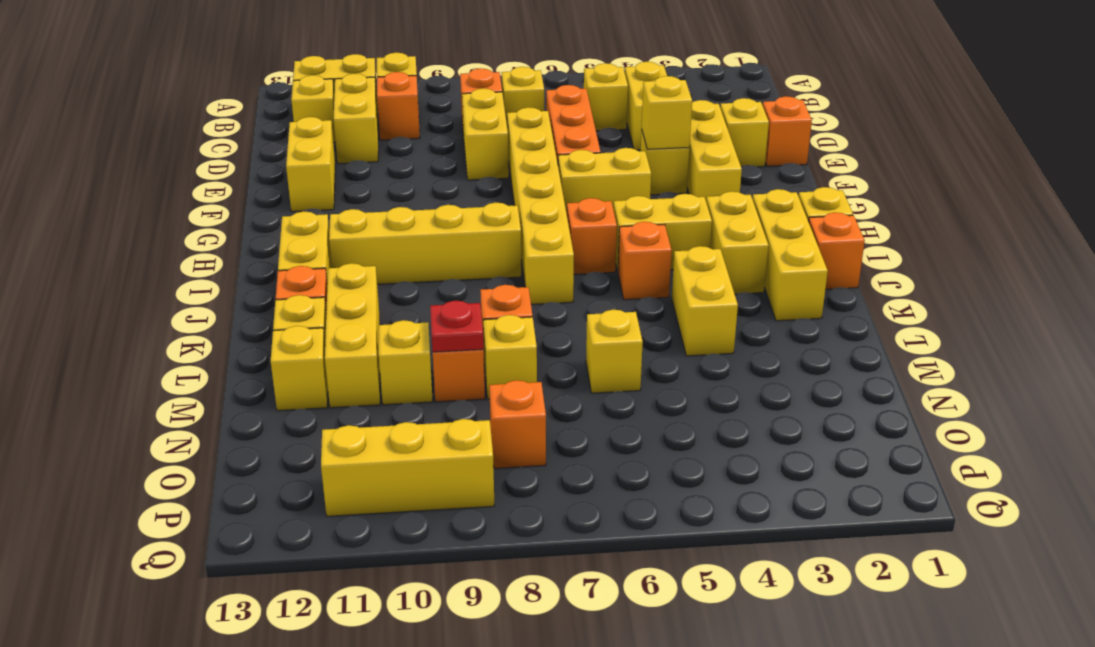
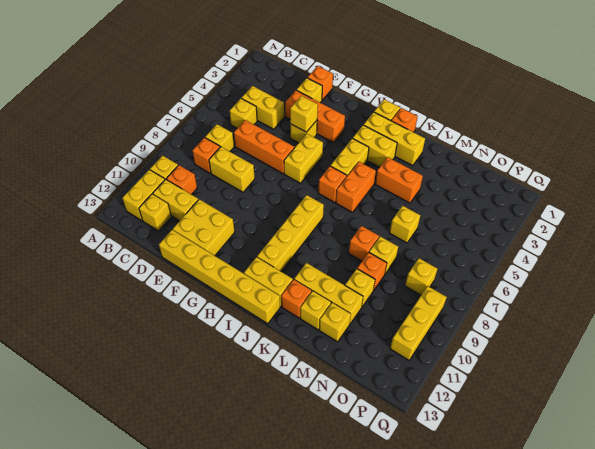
yellow 1x3 brick [687,100,742,200] -> orange 1x3 brick [285,90,345,143]
yellow 1x6 brick [507,107,574,304] -> yellow 1x6 brick moved to [159,230,280,324]
yellow 1x2 brick [286,117,335,212] -> yellow 2x2 brick [173,199,235,256]
orange 1x1 brick [618,222,672,300] -> orange 1x2 brick [336,162,376,212]
yellow 1x2 brick [672,246,738,356] -> orange 1x2 brick [375,157,423,203]
red 1x1 plate [430,301,483,352] -> none
orange 1x1 brick [489,380,546,469] -> yellow 1x1 brick [405,258,437,295]

